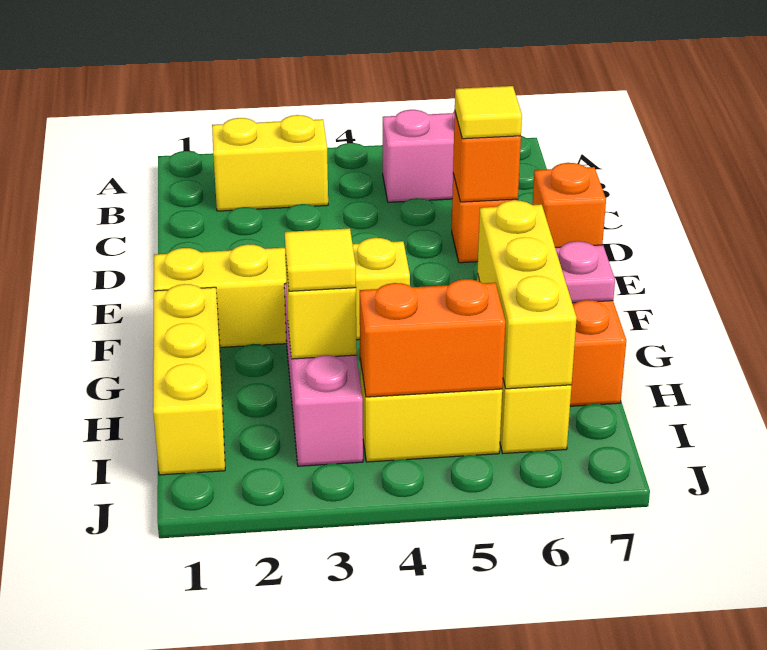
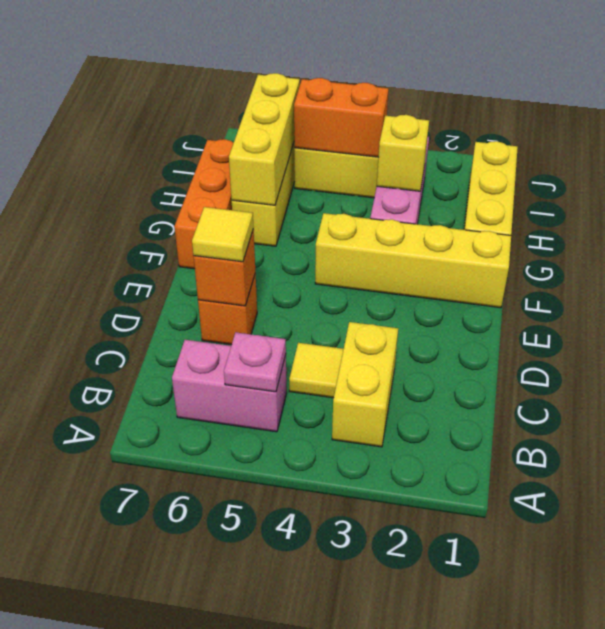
yellow 1x2 brick [212,115,328,211] -> yellow 1x2 brick turned to [332,322,398,447]
orange 1x1 brick [533,163,606,247] -> none
pink 1x1 plate [555,241,615,303] -> pink 1x1 plate moved to [224,332,286,392]
yellow 1x1 tile [285,228,356,291] -> yellow 1x1 tile moved to [289,343,344,398]

